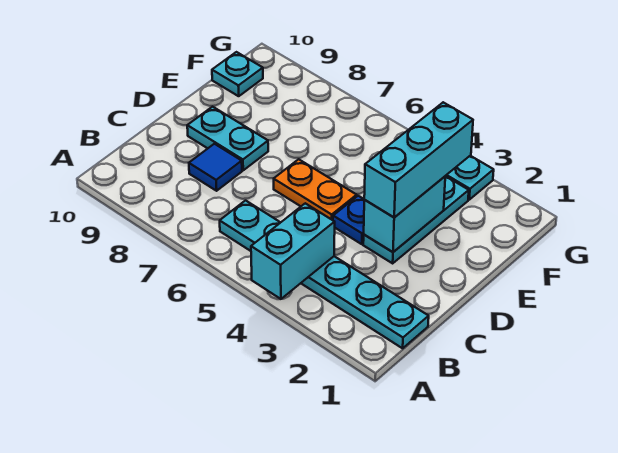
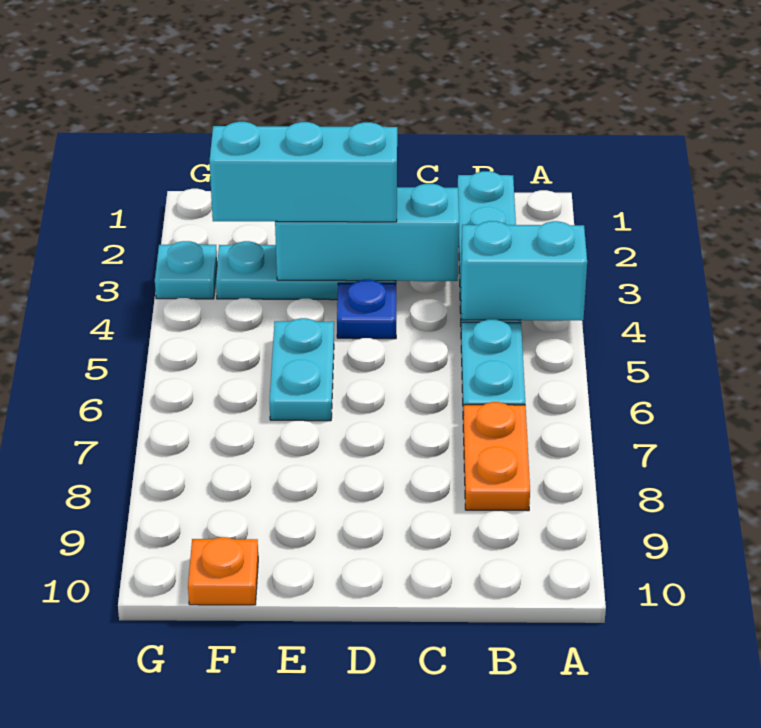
blue 1x1 tile [189,144,242,191] -> none
cyan 1x2 brick [364,177,445,252] -> cyan 1x3 brick [275,184,459,281]
orange 1x2 plate [274,159,357,220] -> orange 1x2 plate moved to [463,402,530,511]
cyan 1x2 plate [187,107,268,170] -> cyan 1x2 plate moved to [270,318,334,421]
cyan 1x1 plate [212,52,263,96] -> orange 1x1 plate [188,537,258,605]

